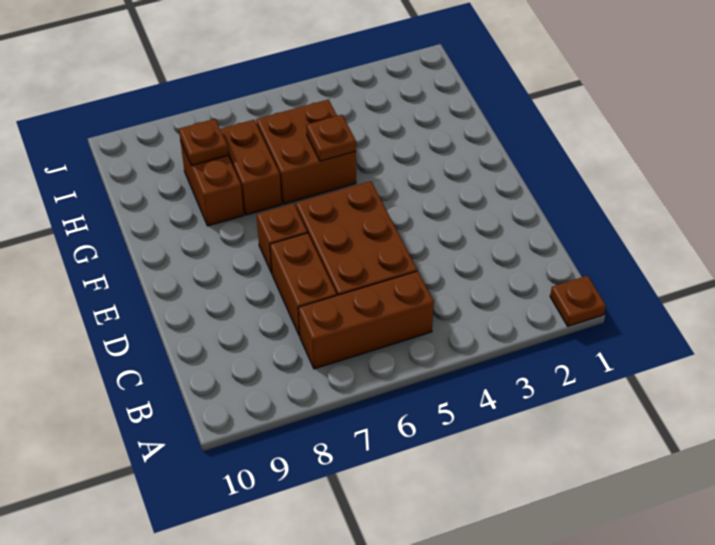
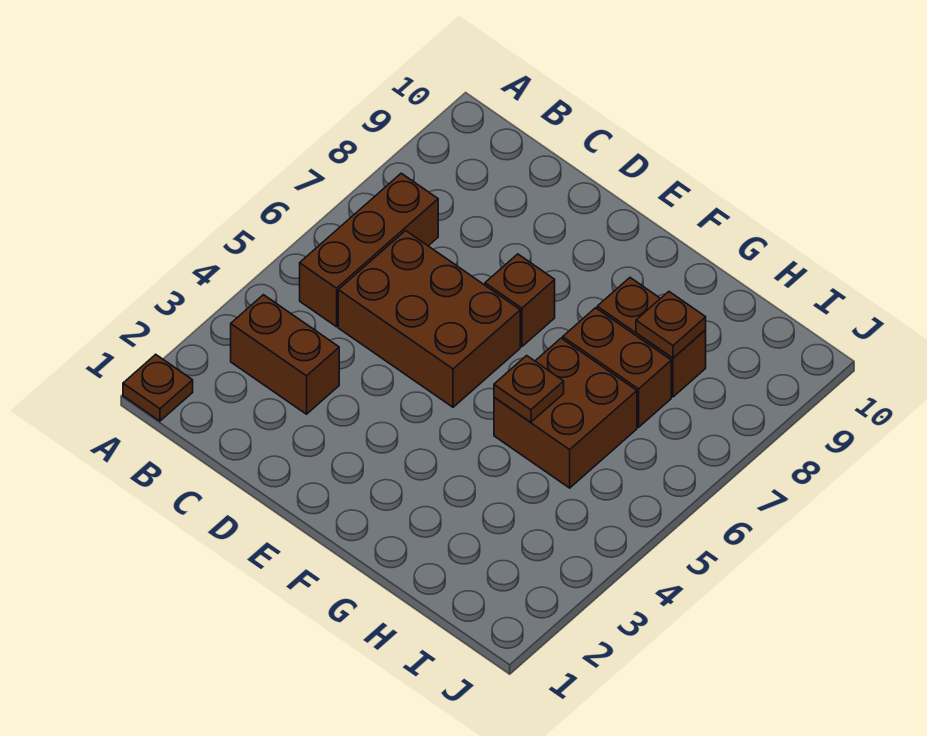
brown 1x2 brick [270,233,337,336] -> brown 1x2 brick moved to [231,295,339,414]

